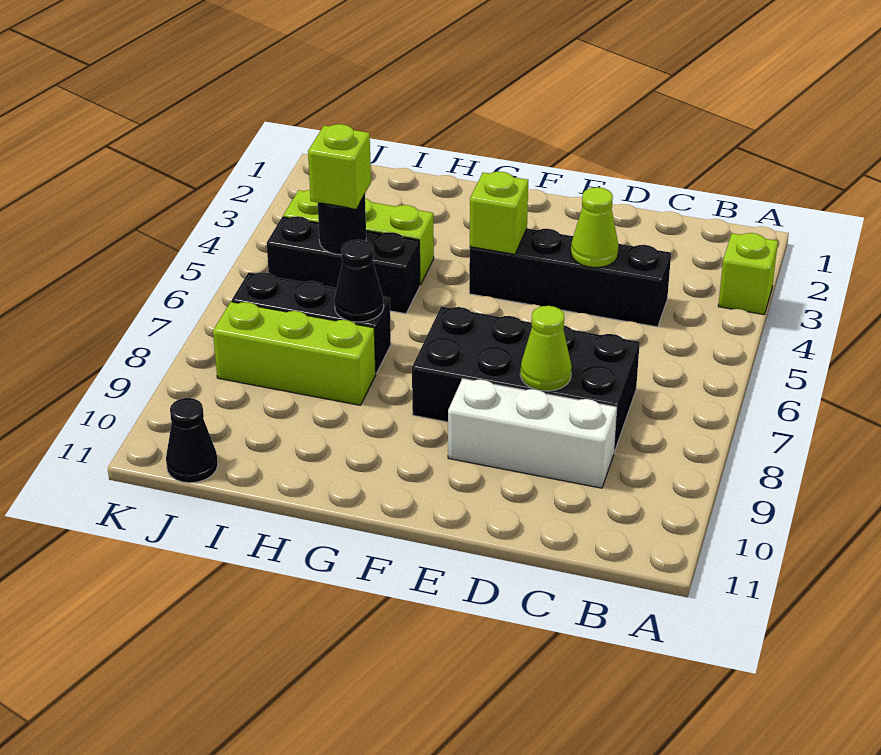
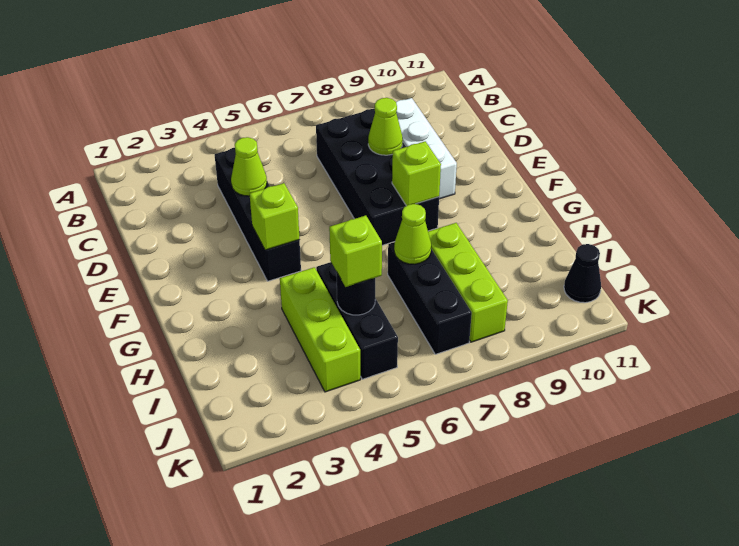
lime 1x1 brick [718,233,778,315] -> lime 1x1 brick moved to [392,141,441,206]
black 1x1 cone [334,240,384,322] -> lime 1x1 cone [394,204,431,264]

